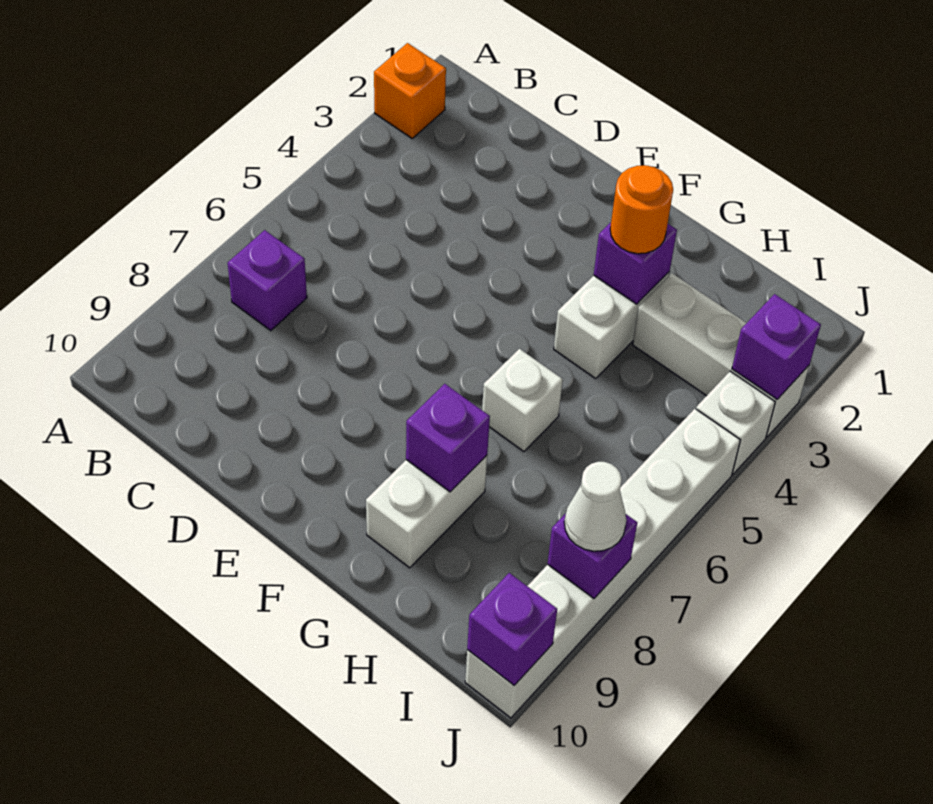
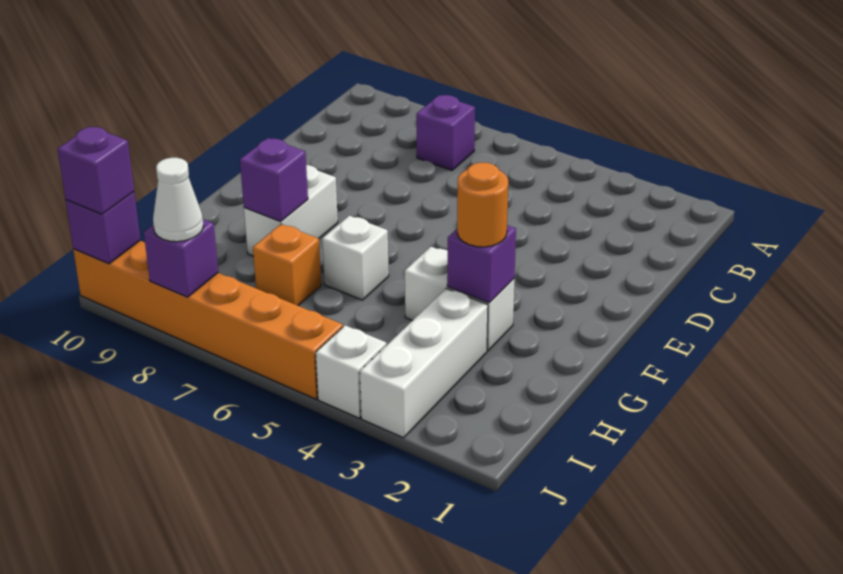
orange 1x1 brick [374,43,446,138] -> orange 1x1 brick moved to [253,224,321,306]
white 1x2 brick [366,455,487,568] -> white 1x2 brick turned to [244,165,338,256]
purple 1x1 brick [732,294,821,399] -> purple 1x1 brick moved to [58,126,134,214]
white 1x6 brick [465,409,740,718] -> orange 1x6 brick [73,241,343,399]

